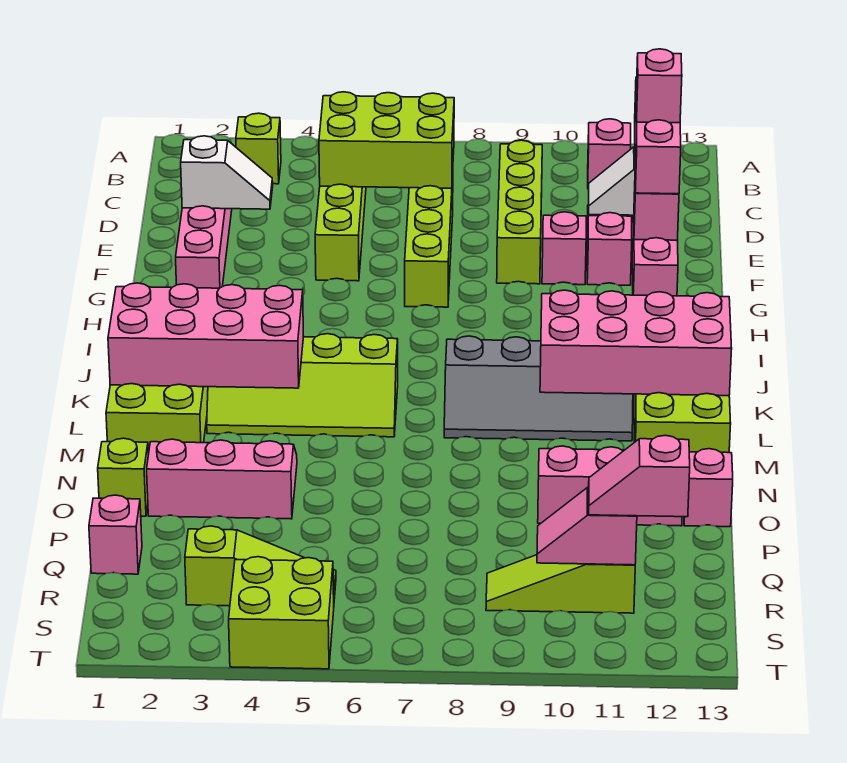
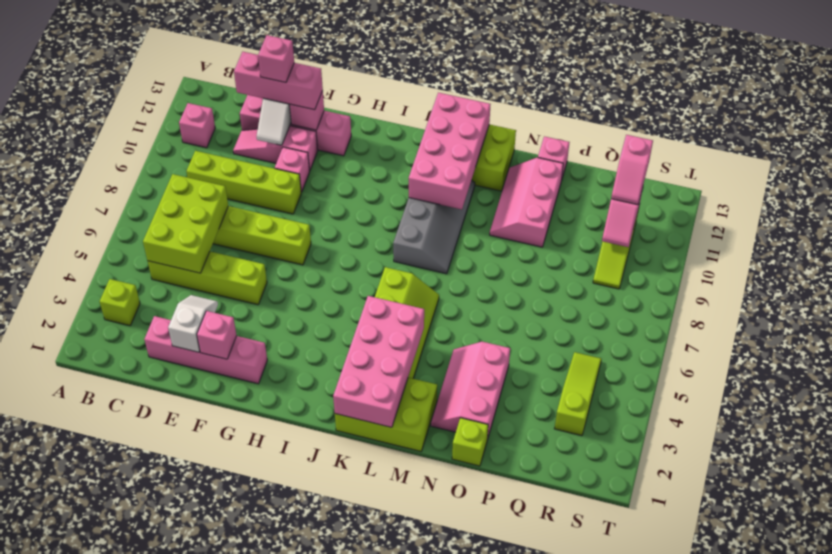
pink 1x1 brick [89,495,142,574] -> pink 1x1 brick moved to [197,311,237,359]
lime 2x2 brick [229,557,334,669] -> none

